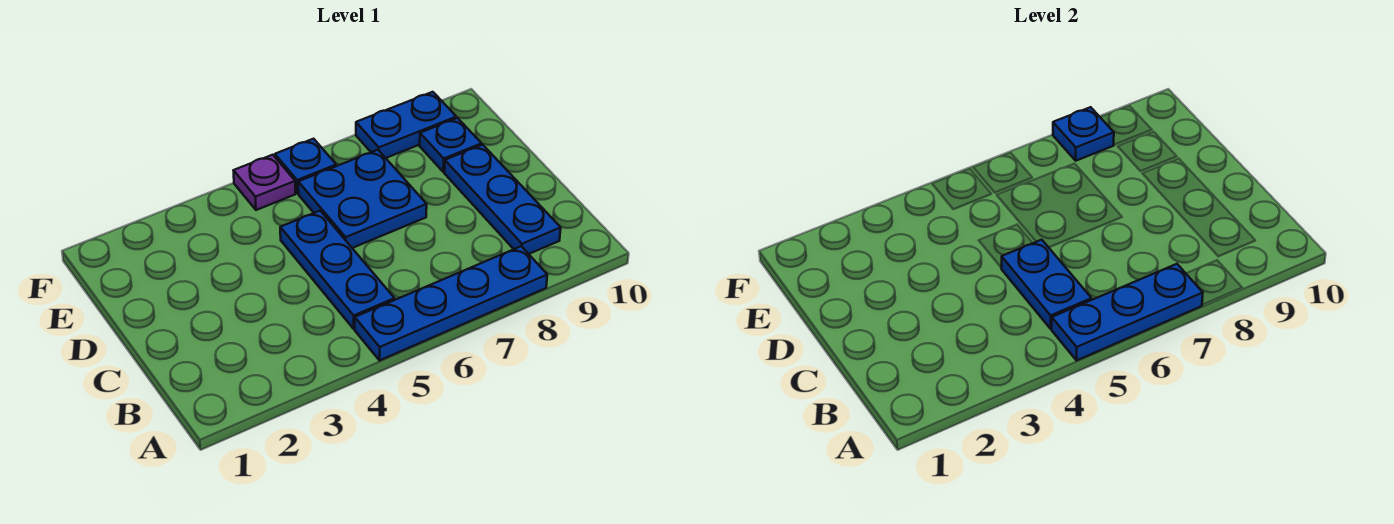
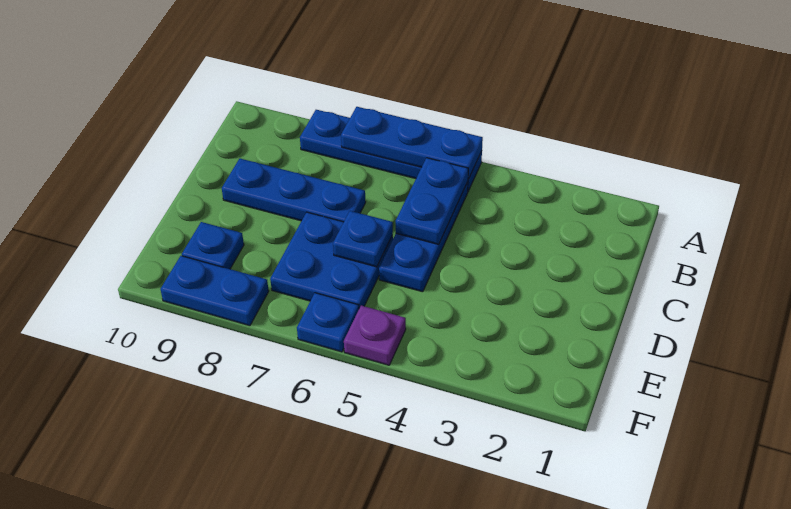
blue 1x3 plate [444,145,561,254] -> blue 1x3 plate turned to [222,159,366,222]
blue 1x1 plate [1053,107,1114,161] -> blue 1x1 plate moved to [333,211,393,267]

